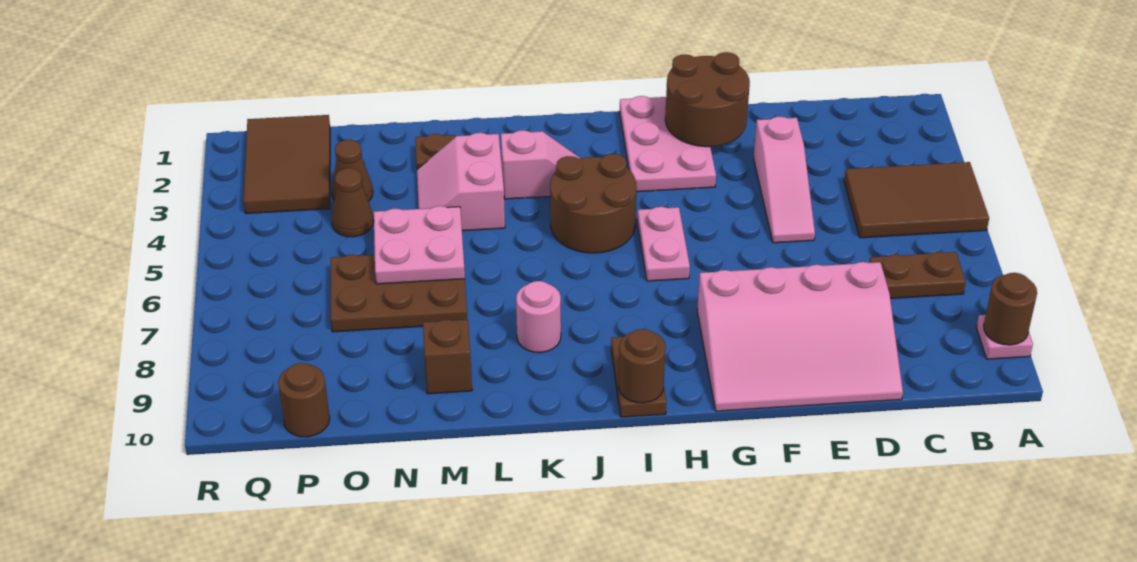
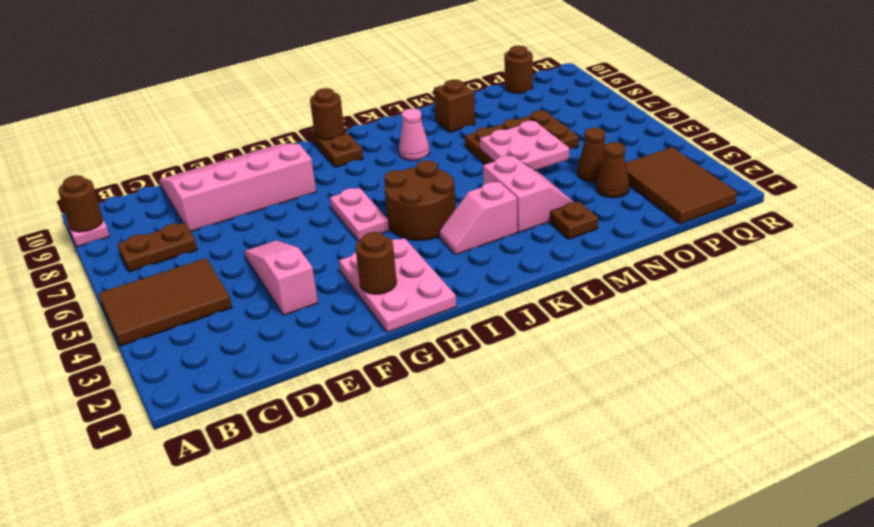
brown 2x2 round brick [665,52,750,147] -> brown 1x1 round brick [356,232,397,294]
pink 1x1 round brick [516,281,561,353] -> pink 1x1 cone [399,109,429,161]

